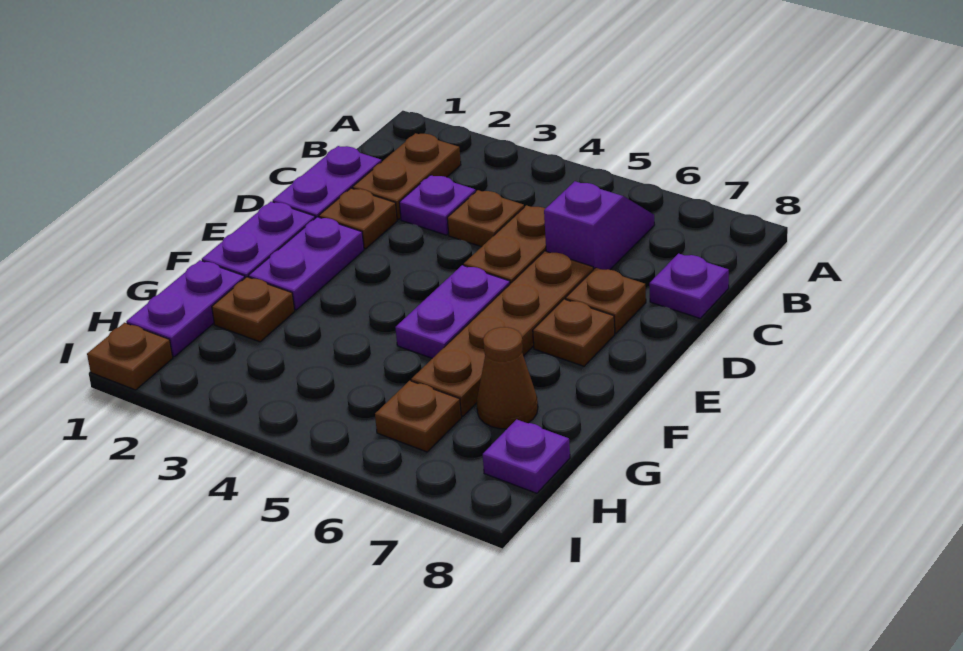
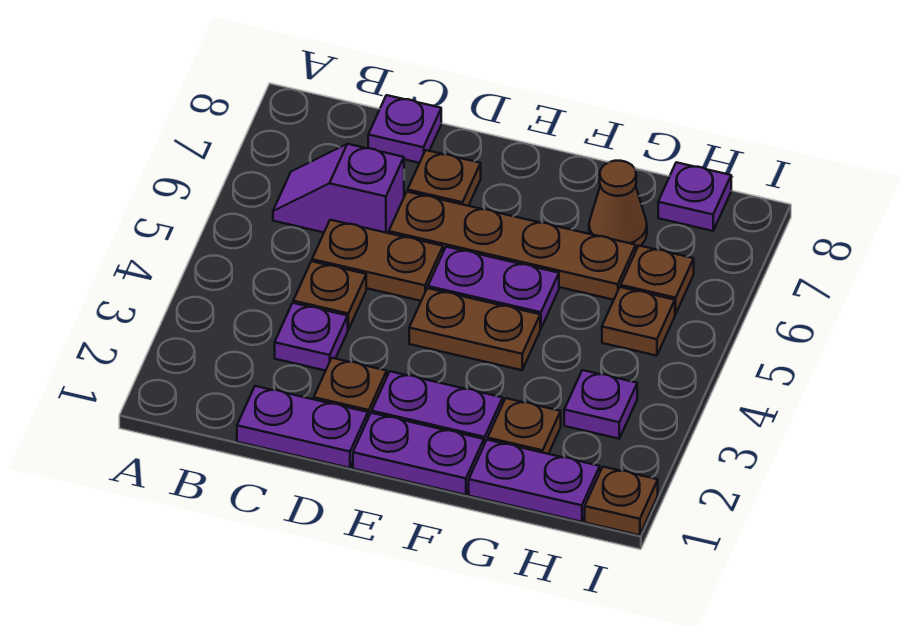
brown 1x2 plate [353,133,461,220] -> brown 1x2 plate moved to [409,288,540,370]
brown 1x1 plate [533,299,615,366] -> brown 1x1 plate moved to [602,287,675,356]
none -> purple 1x1 plate [564,370,637,439]

